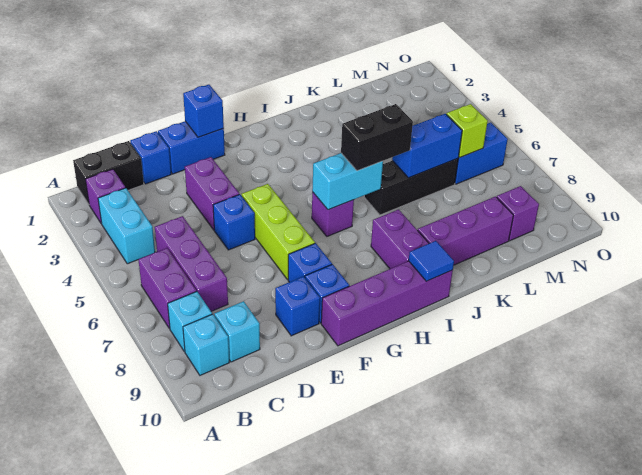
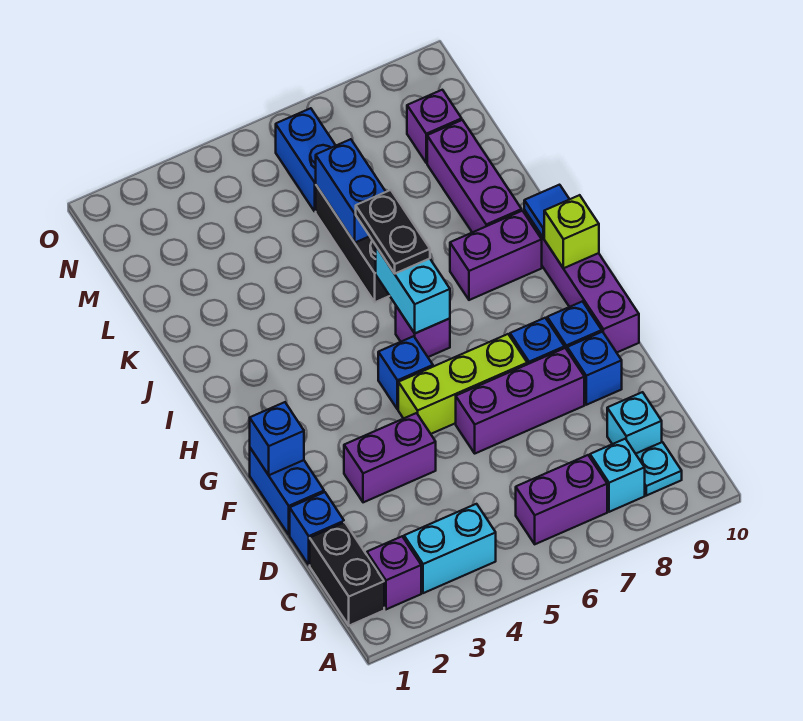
cyan 1x1 brick [183,314,229,375] -> cyan 1x1 plate [636,442,682,496]
purple 1x3 brick [155,216,228,311] -> purple 1x3 brick moved to [456,348,584,453]
blue 1x1 brick [213,194,255,250] -> blue 1x1 brick moved to [378,336,433,409]
black 1x2 brick [341,104,413,171] -> black 1x2 plate [356,190,430,274]
lime 1x1 brick [446,104,488,157] -> lime 1x1 brick moved to [544,195,599,268]

